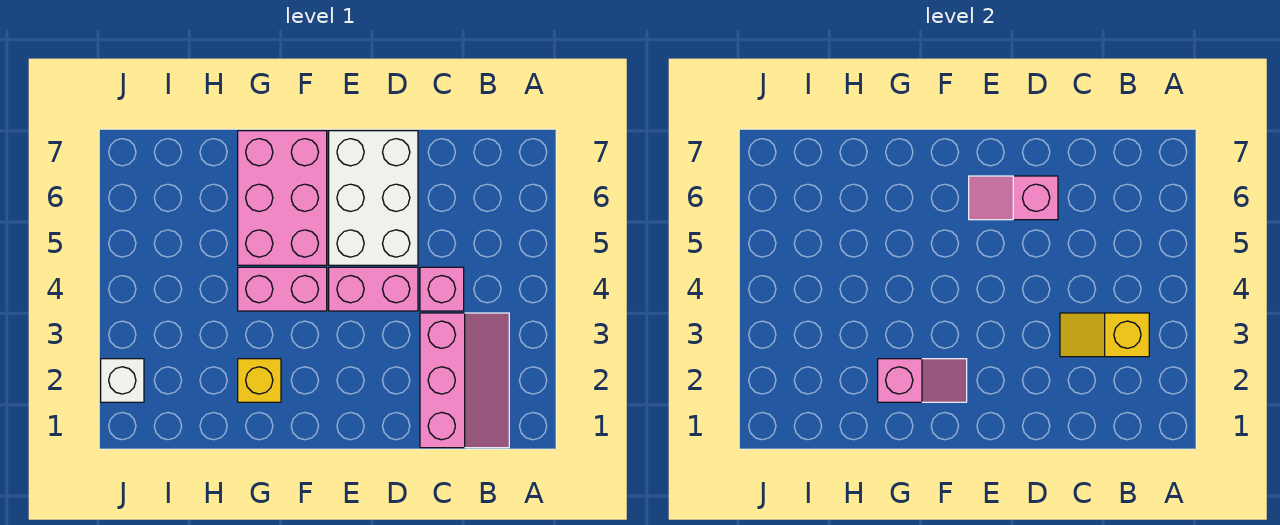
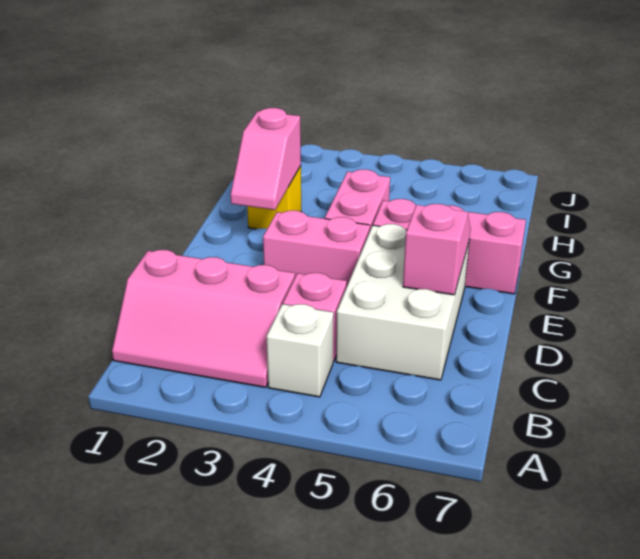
yellow 1x2 slope [1060,313,1149,357] -> none
pink 1x2 brick [329,267,418,311] -> pink 1x2 brick turned to [263,211,370,285]
white 2x3 brick [329,131,418,265] -> white 2x3 brick turned to [336,224,469,380]
pink 2x3 brick [238,131,327,265] -> pink 1x3 brick [373,199,526,294]
white 1x1 brick [101,359,144,402] -> white 1x1 brick moved to [267,304,334,397]

